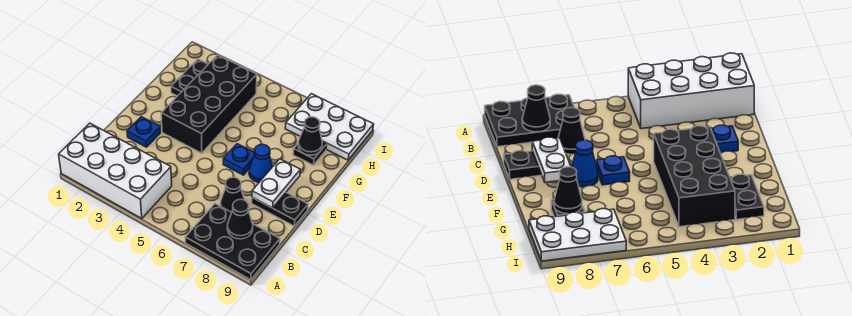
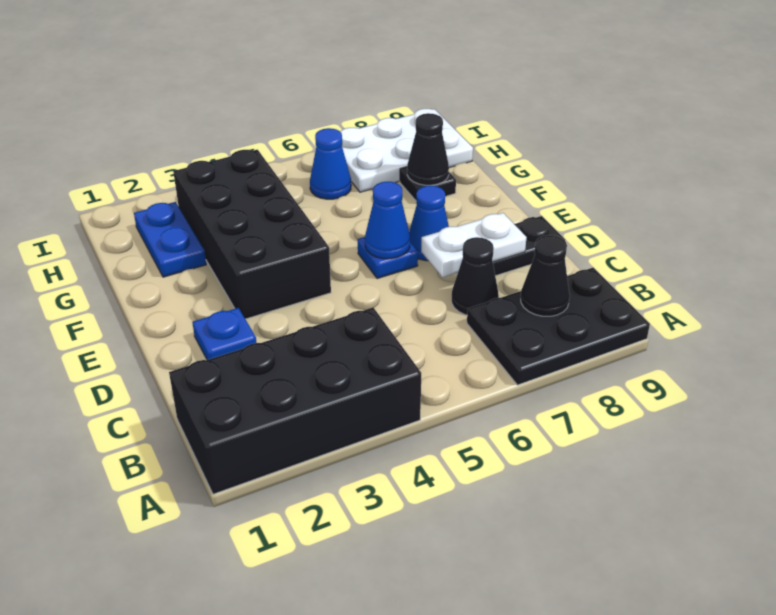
white 2x4 brick [59,123,172,218] -> black 2x4 brick [169,308,421,494]
white 1x2 plate [252,159,300,208] -> white 1x2 plate turned to [421,213,527,277]
none -> blue 1x1 cone [365,182,410,259]
black 1x2 plate [171,59,208,96] -> blue 1x2 plate [134,202,206,277]
none -> blue 1x1 cone [310,128,351,199]

